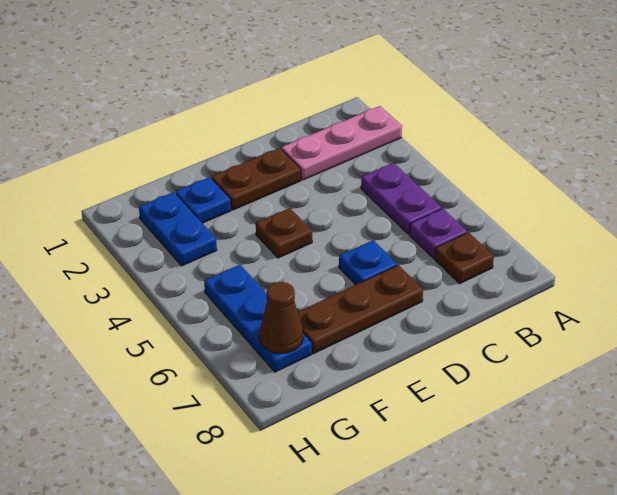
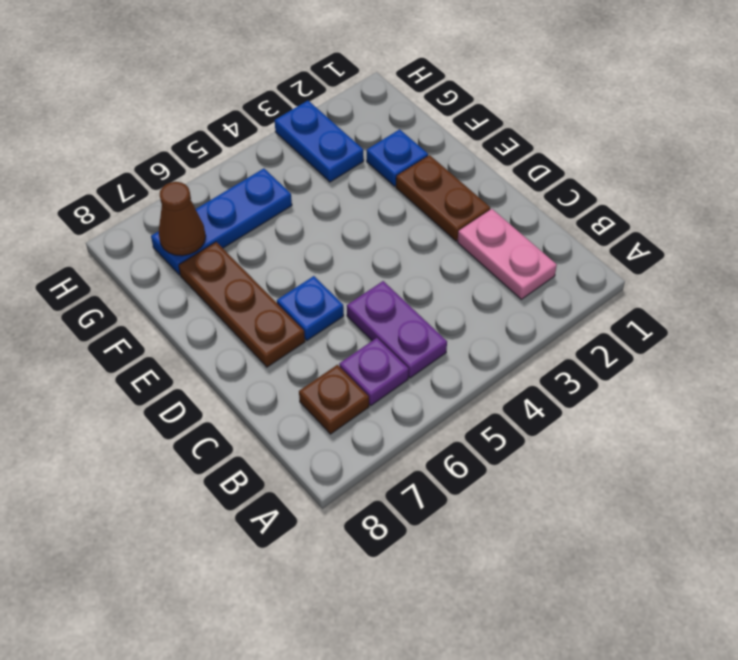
pink 1x3 plate [281,106,402,180] -> pink 1x2 plate [457,209,557,299]
purple 1x2 plate [361,163,442,234] -> purple 1x2 plate turned to [347,281,447,378]
brown 1x1 plate [256,208,312,258] -> none
blue 1x2 plate [139,192,217,266] -> blue 1x2 plate turned to [275,101,364,182]

